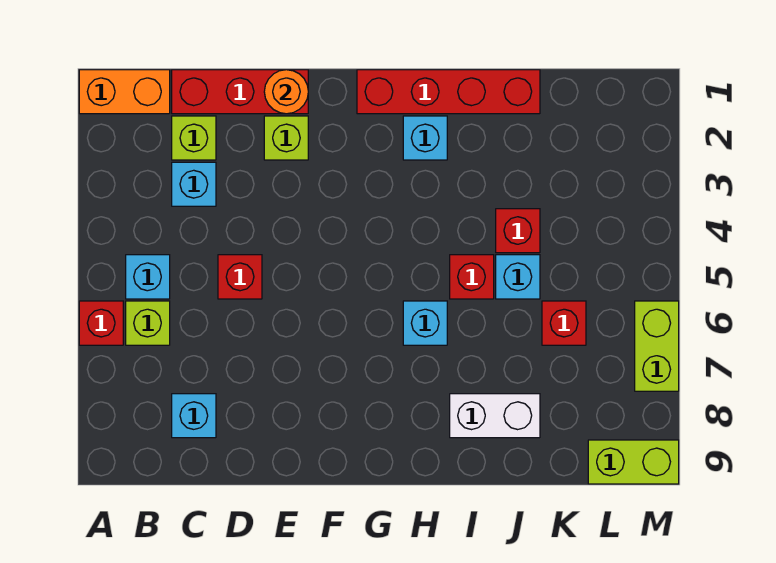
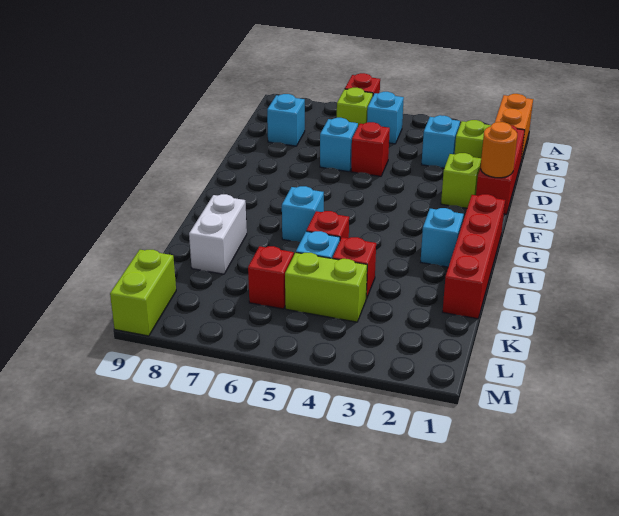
none -> cyan 1x1 brick [320,118,358,172]
lime 1x2 brick [635,301,679,391] -> lime 1x2 brick moved to [285,252,367,322]

